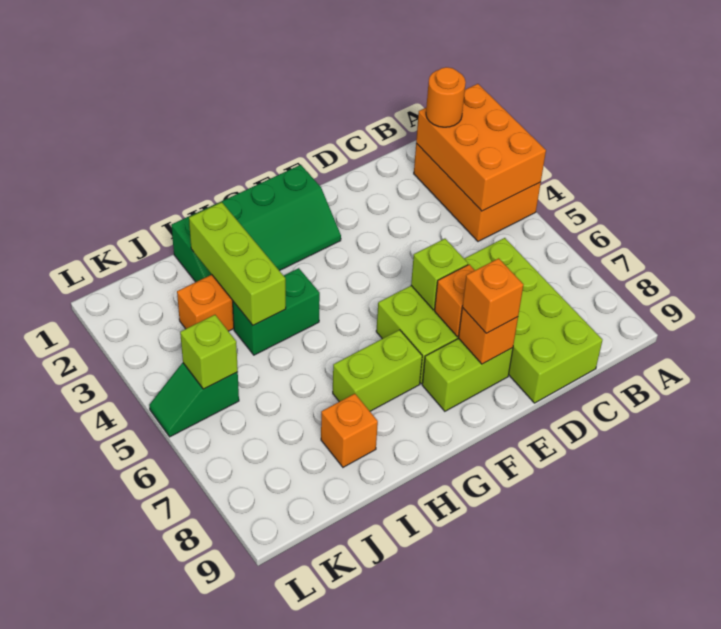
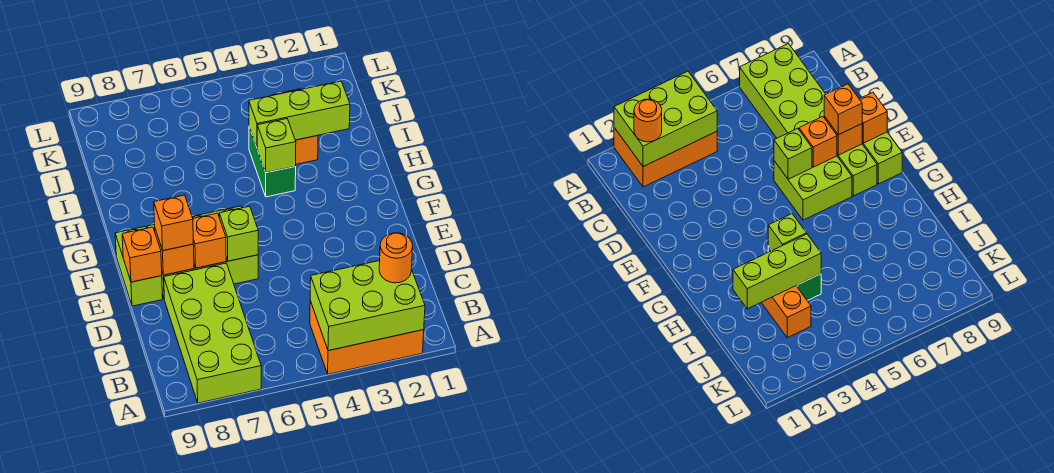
orange 2x3 brick [416,84,546,211] -> lime 2x3 brick [310,261,425,351]
lime 2x4 brick [464,238,602,403] -> lime 2x4 brick turned to [164,263,261,403]
green 2x4 slope [171,165,341,282] -> none
lime 1x2 brick [333,330,422,411] -> lime 1x2 brick moved to [115,226,163,306]
orange 1x1 brick [321,394,378,467] -> orange 1x1 brick moved to [122,227,162,282]
green 1x2 slope [149,363,239,437] -> none
lime 1x1 brick [180,315,238,389] -> lime 1x1 brick moved to [257,119,296,173]

